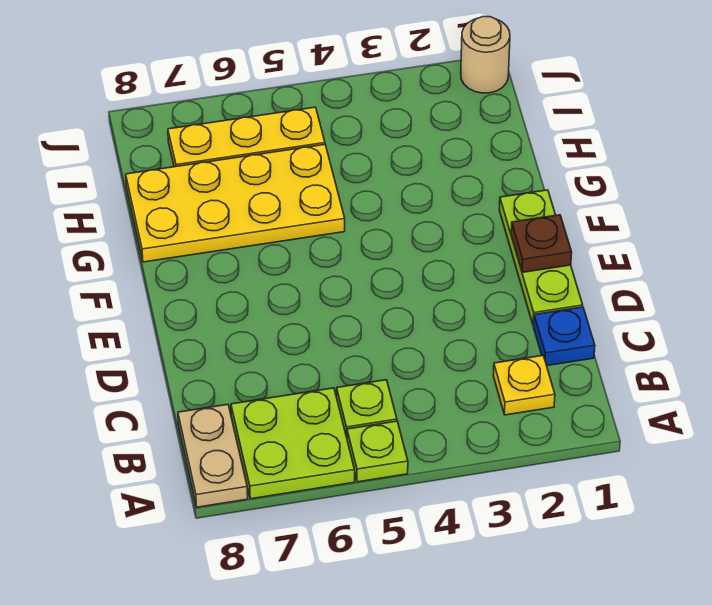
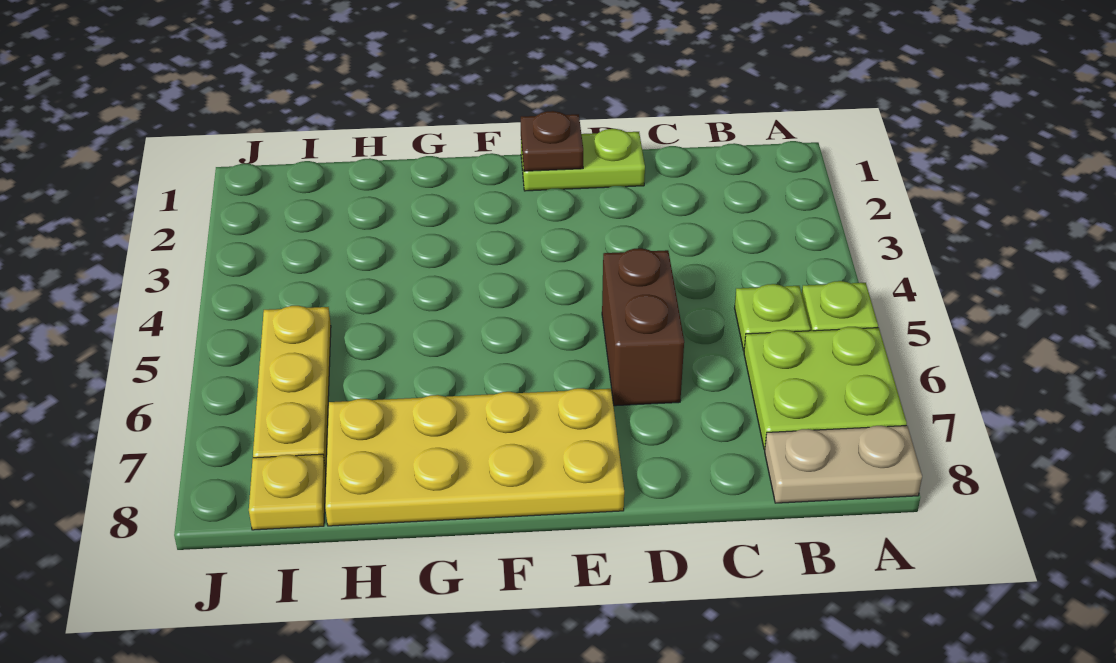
yellow 1x1 plate [493,356,555,415] -> yellow 1x1 plate moved to [249,454,326,530]
blue 1x1 plate [534,307,595,366] -> none
lime 1x3 plate [499,190,583,326] -> lime 1x2 plate [521,129,645,191]
none -> brown 1x2 brick [602,248,684,406]
yellow 2x4 plate [126,145,345,262] -> yellow 2x4 plate turned to [325,388,624,526]
tan 1x1 round brick [461,16,510,93] -> none

